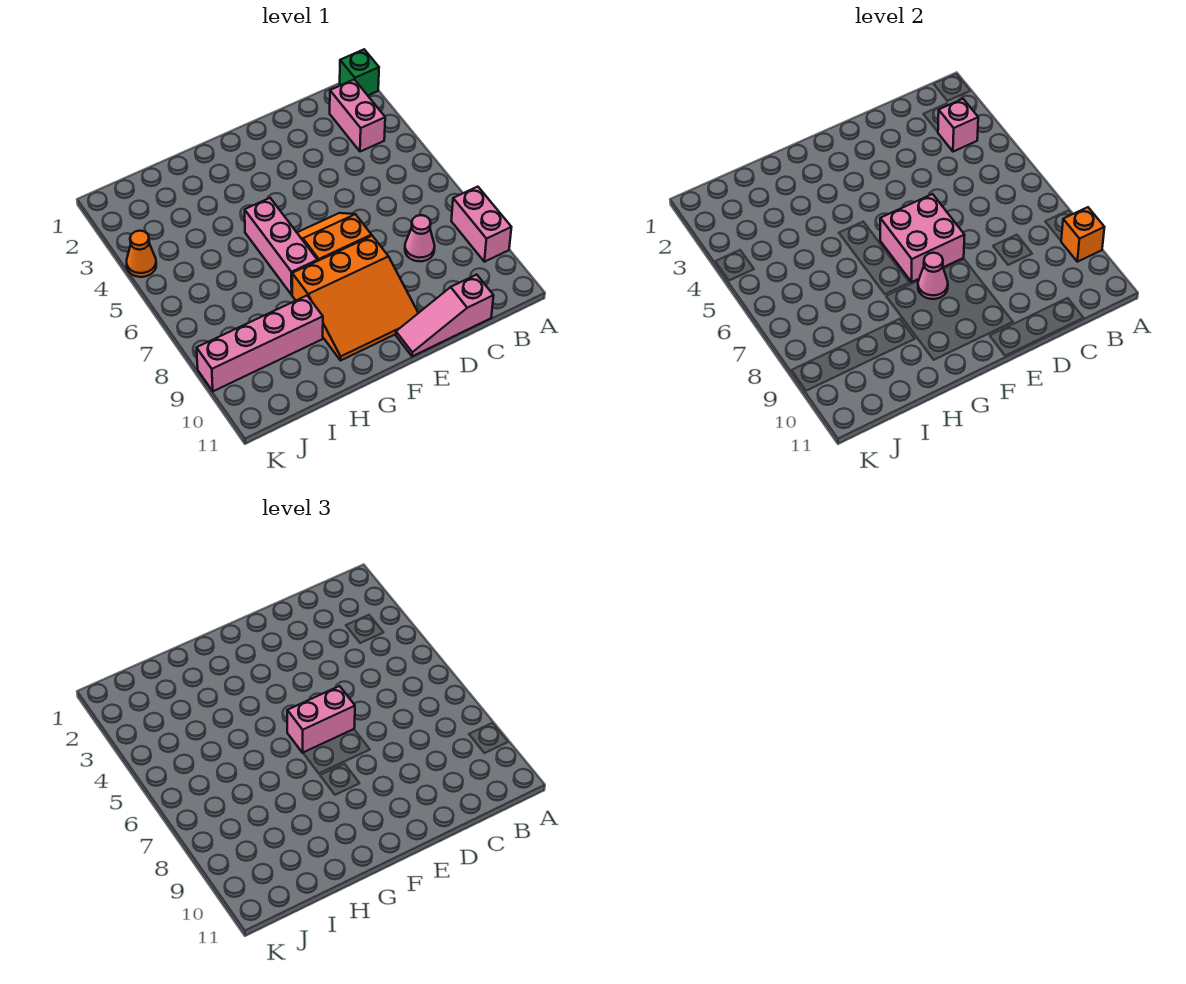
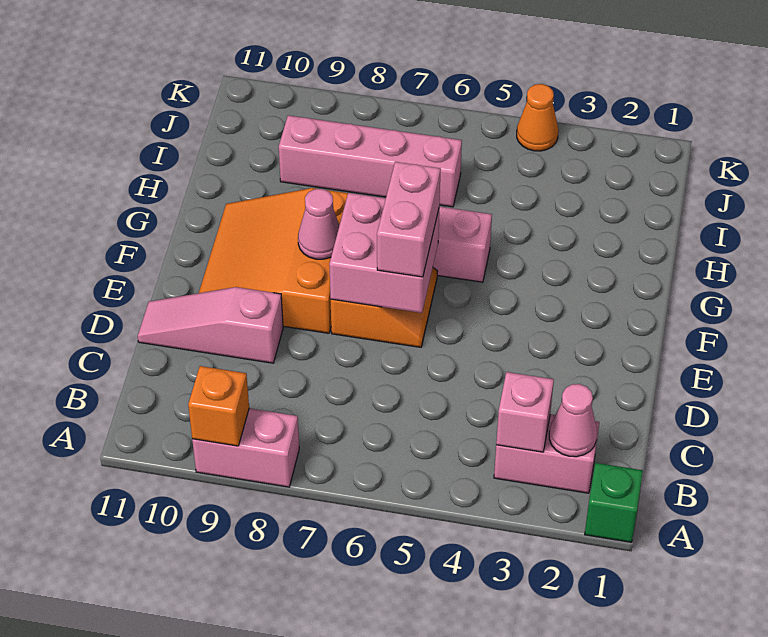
pink 1x1 cone [405,215,435,261] -> pink 1x1 cone moved to [549,384,597,457]
pink 1x3 slope [396,275,494,356] -> pink 1x3 slope turned to [138,287,283,363]
pink 1x4 brick [197,296,323,391] -> pink 1x4 brick turned to [279,115,462,207]

